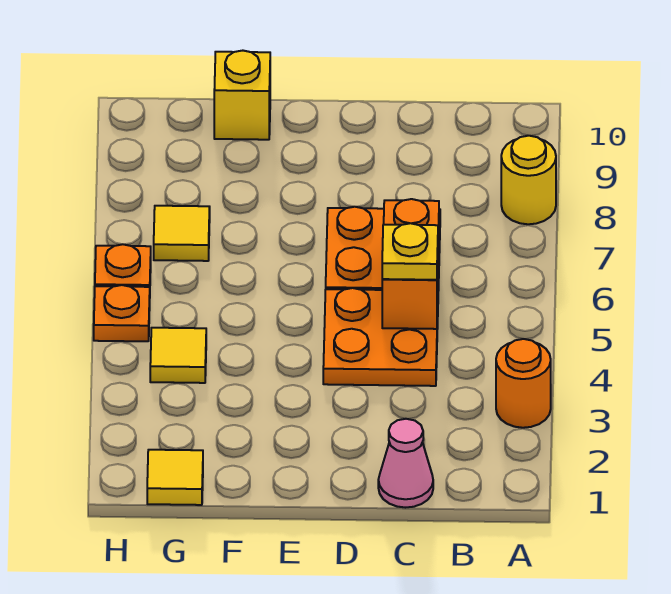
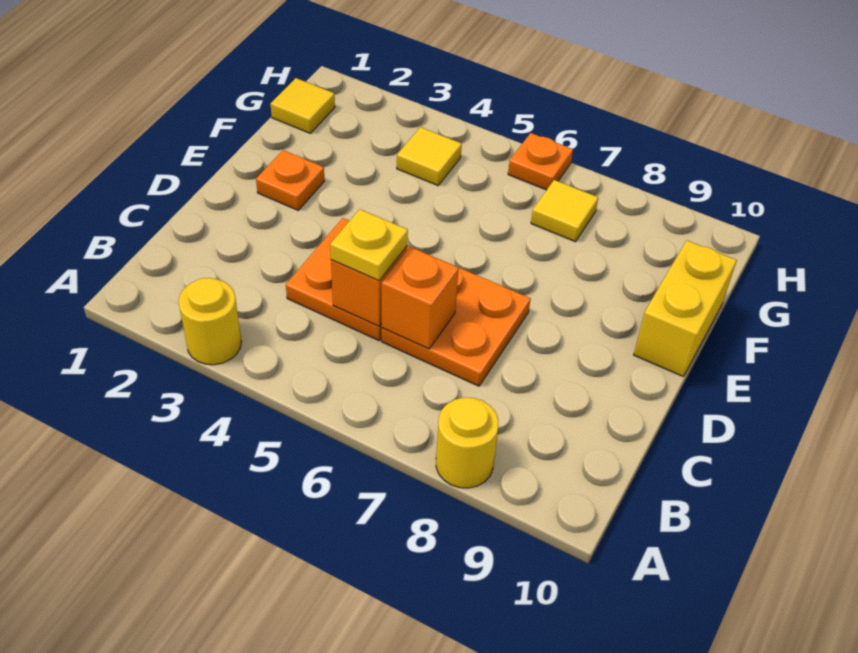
orange 1x1 round brick [496,339,551,428] -> yellow 1x1 round brick [178,278,241,365]
pink 1x1 cone [378,419,433,508] -> none
yellow 1x1 brick [214,51,270,140] -> yellow 1x2 brick [634,241,737,377]
orange 1x1 plate [94,285,150,341] -> orange 1x1 plate moved to [256,150,325,210]

